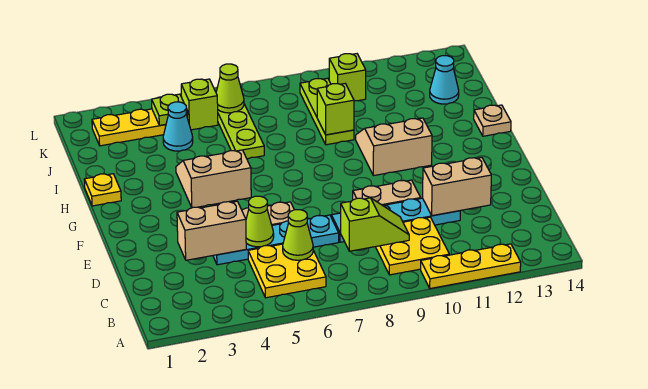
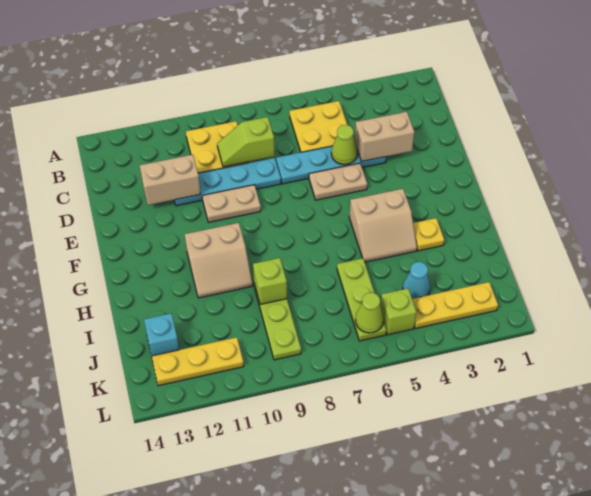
yellow 1x3 plate [421,244,521,289] -> yellow 1x3 plate moved to [152,337,244,386]
lime 1x1 cone [283,210,313,260] -> none
yellow 1x1 plate [84,174,121,206] -> yellow 1x1 plate moved to [413,218,444,251]
tan 1x1 plate [474,105,511,136] -> none
cyan 1x1 cone [430,56,459,104] -> cyan 1x1 brick [144,313,179,356]
lime 1x1 plate [152,94,188,125] -> none
lime 1x1 brick [329,54,366,101] -> none

